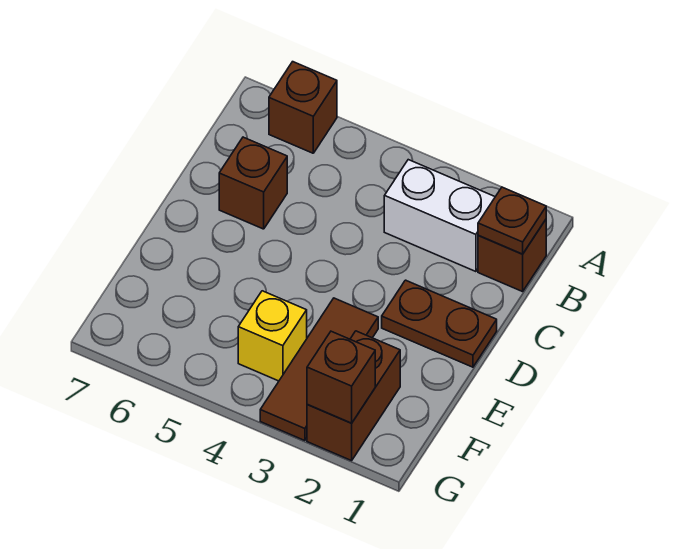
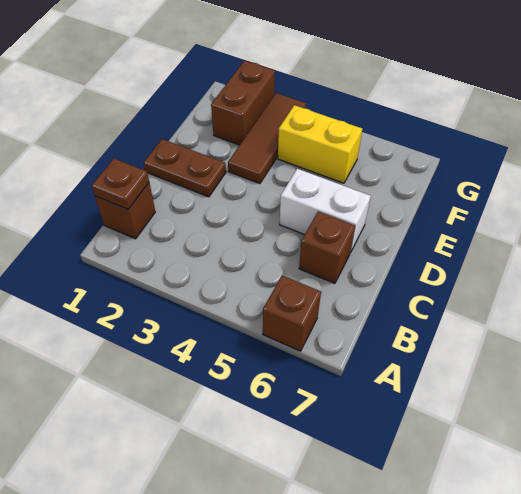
white 1x2 brick [384,160,495,272] -> white 1x2 brick moved to [280,169,371,252]
yellow 1x1 brick [238,291,307,381] -> yellow 1x2 brick [278,105,362,183]
brown 1x1 brick [307,331,375,423] -> none

